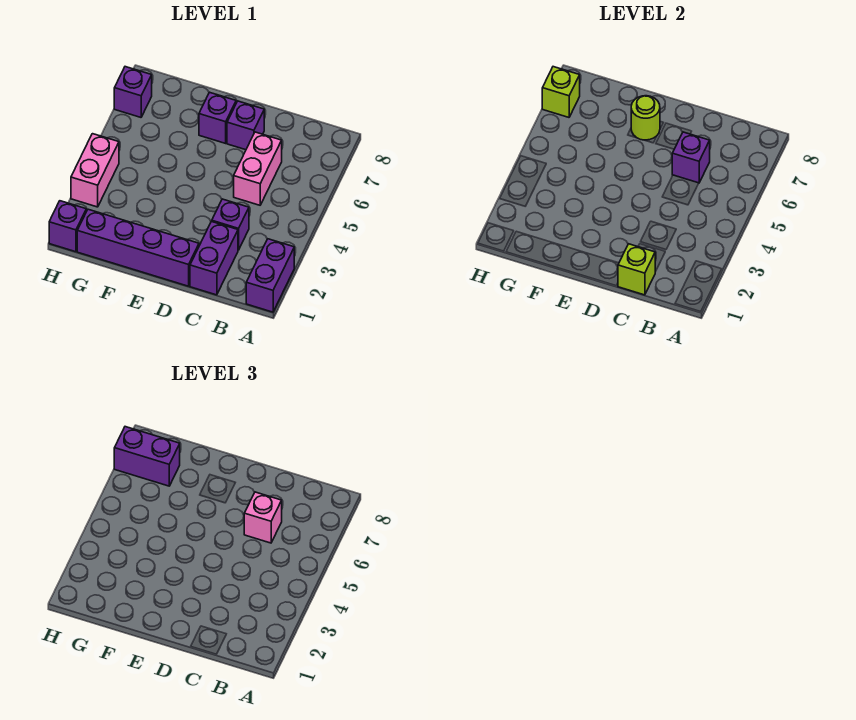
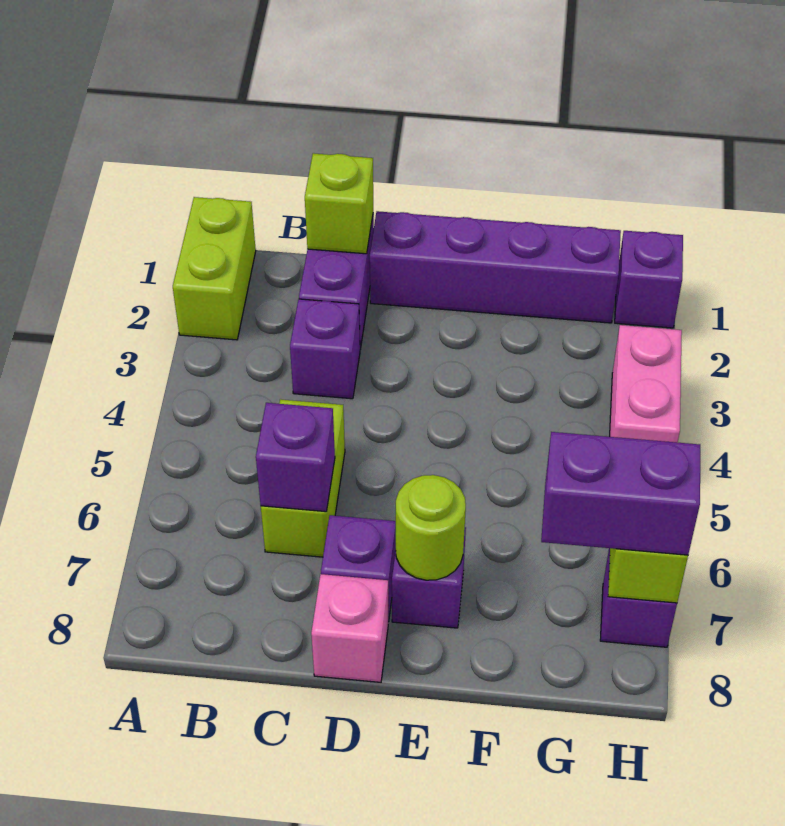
purple 1x2 brick [246,239,294,312] -> lime 1x2 brick [173,197,256,340]
pink 1x2 brick [234,132,282,205] -> lime 1x2 brick [261,399,345,557]
pink 1x1 brick [244,492,282,543] -> pink 1x1 brick moved to [311,574,389,682]

